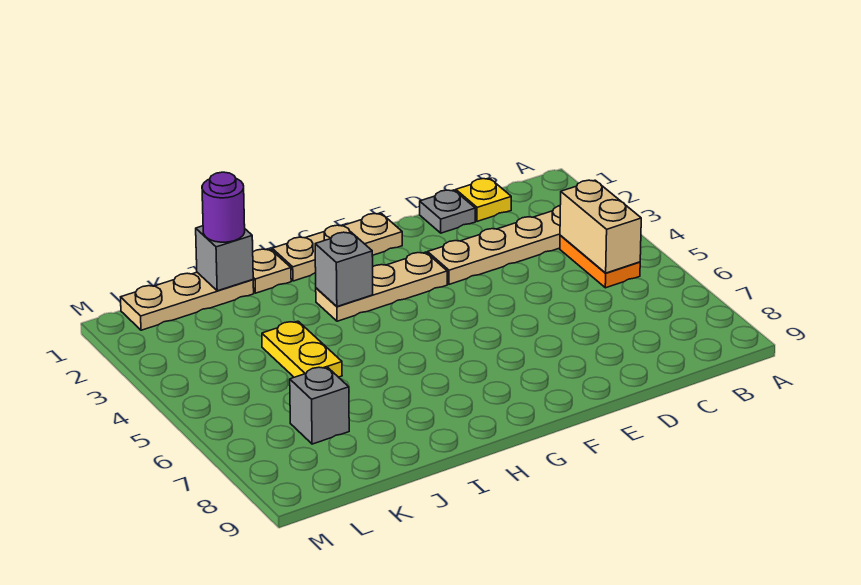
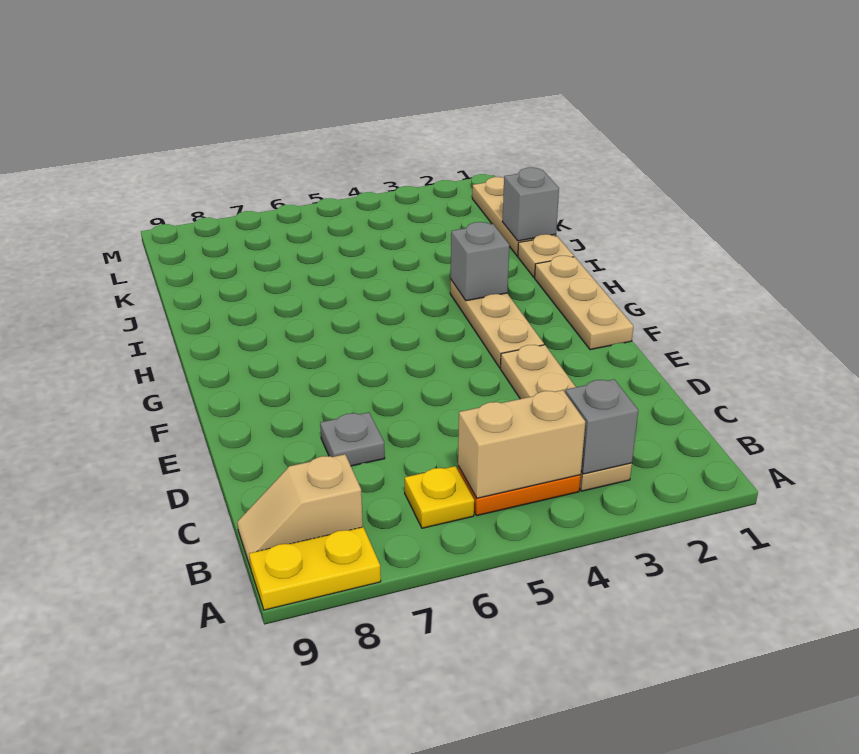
none -> tan 1x2 slope [237,454,363,568]
yellow 1x1 plate [456,179,511,221] -> yellow 1x1 plate moved to [405,466,474,528]
grey 1x1 plate [420,190,475,233] -> grey 1x1 plate moved to [320,412,385,466]
purple 1x1 round brick [202,172,245,242] -> none
yellow 1x2 plate [262,321,342,377] -> yellow 1x2 plate moved to [249,527,381,610]
grey 1x1 brick [290,367,349,444] -> grey 1x1 brick moved to [565,379,638,474]

